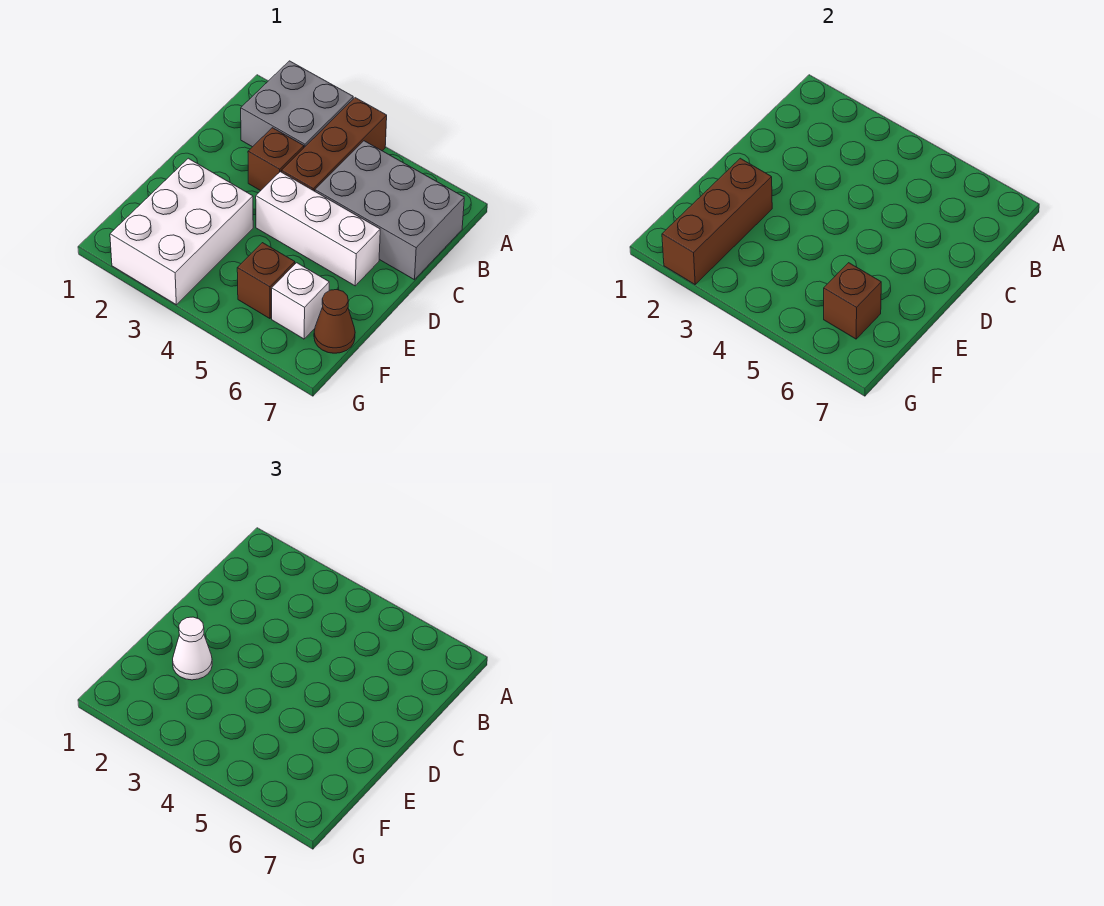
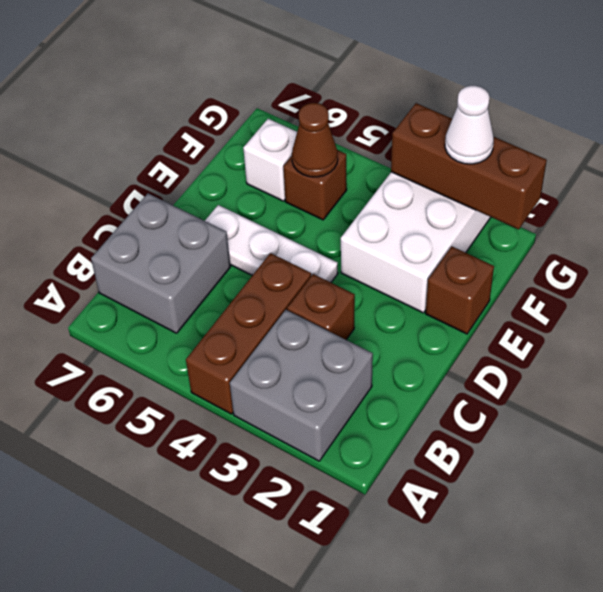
grey 2x3 brick [315,141,464,280] -> grey 2x2 brick [91,193,231,333]
white 1x3 brick [256,172,380,286] -> white 1x3 plate [205,205,338,282]
brown 1x3 brick [662,158,772,284] -> brown 1x3 brick turned to [391,103,547,230]
white 1x1 cone [173,617,212,680] -> white 1x1 cone moved to [445,86,494,164]
brown 1x1 brick [824,263,881,339] -> brown 1x1 brick moved to [426,247,494,334]
brown 1x1 cone [314,290,355,353] -> brown 1x1 cone moved to [292,103,338,177]

